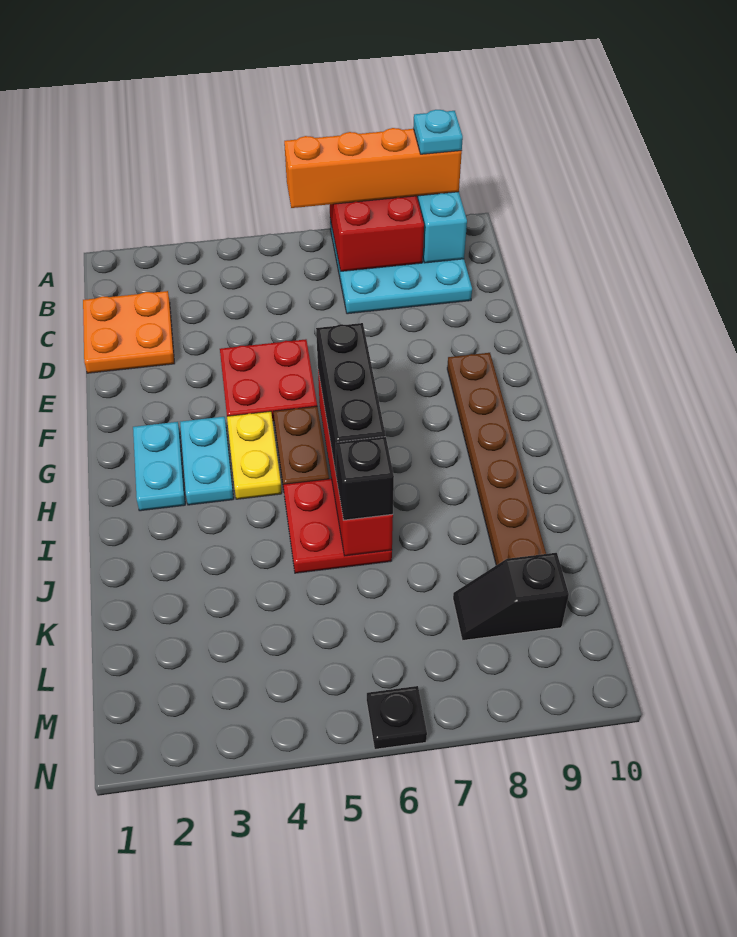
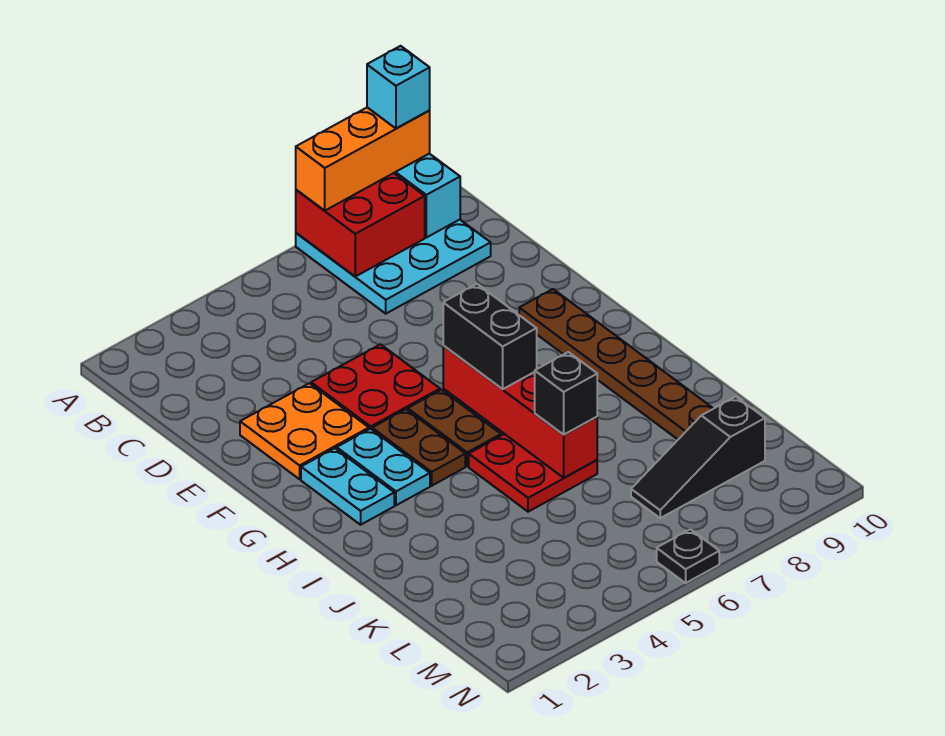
orange 1x4 brick [284,128,462,208] -> orange 1x3 brick [296,108,430,211]
cyan 1x1 plate [413,110,463,154] -> cyan 1x1 brick [367,46,430,128]
orange 2x2 plate [83,291,175,373] -> orange 2x2 plate moved to [240,383,369,479]
yellow 1x2 plate [227,411,282,499] -> brown 1x2 plate [372,409,465,486]
black 1x3 brick [316,323,385,478] -> black 1x2 brick [443,284,537,389]
black 1x2 slope [453,553,569,641] -> black 1x3 slope [631,397,765,518]

